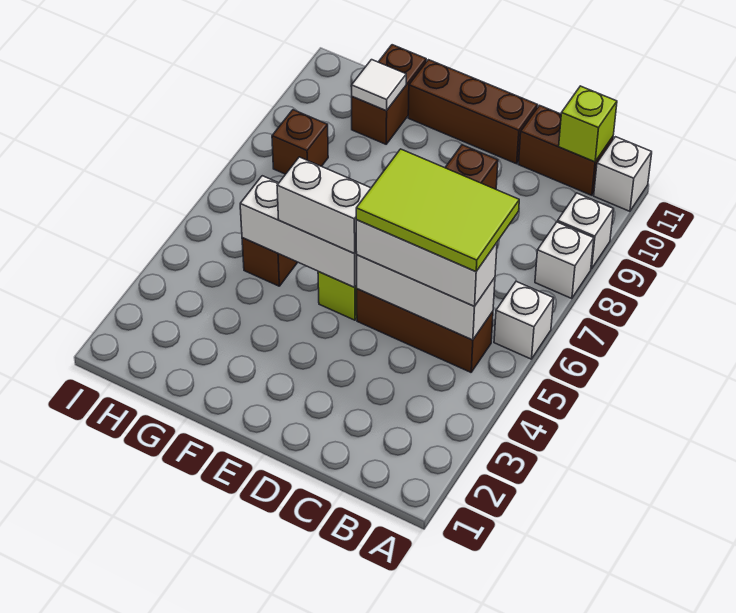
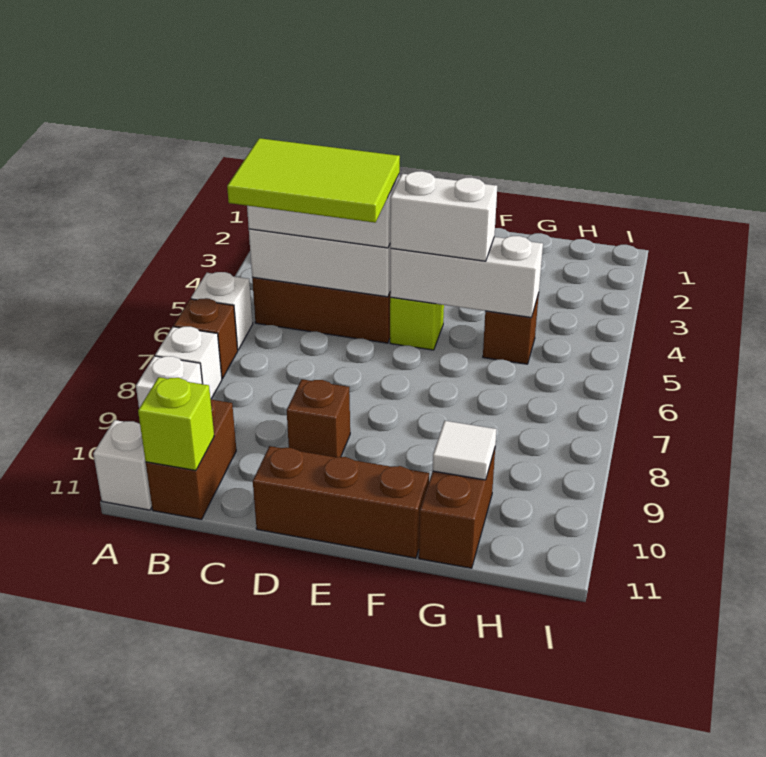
brown 1x2 brick [519,105,613,195] -> brown 1x2 brick turned to [146,398,236,519]
brown 1x1 brick [272,110,328,174] -> brown 1x1 brick moved to [174,298,238,379]

